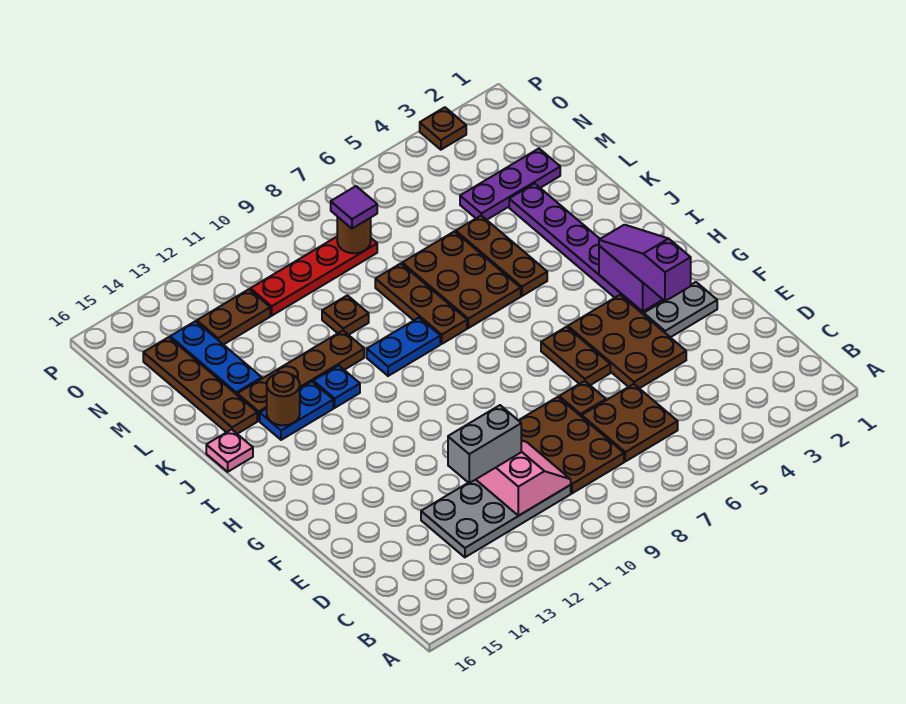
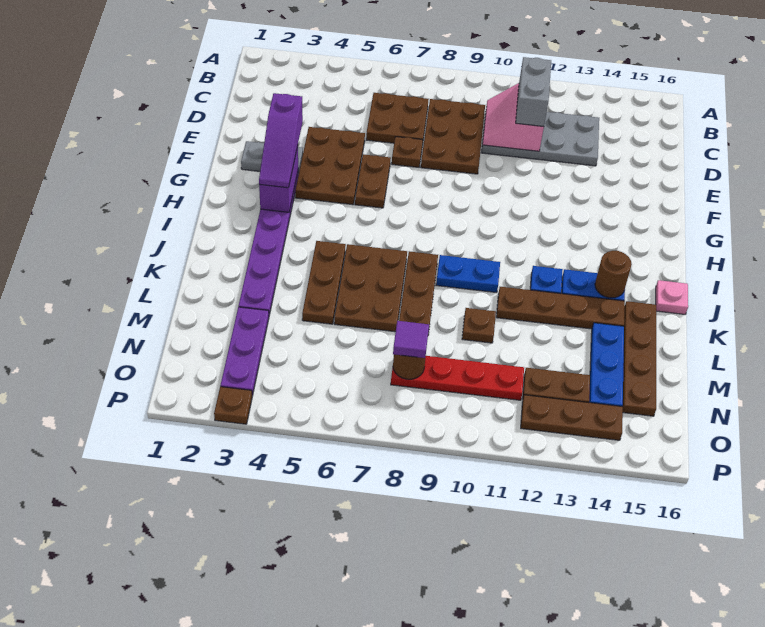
grey 1x2 brick [448,405,521,483] -> grey 1x2 brick turned to [516,57,551,127]
purple 1x3 plate [460,149,560,220] -> purple 1x3 plate turned to [220,307,269,396]
none -> brown 1x3 plate [521,395,623,440]

